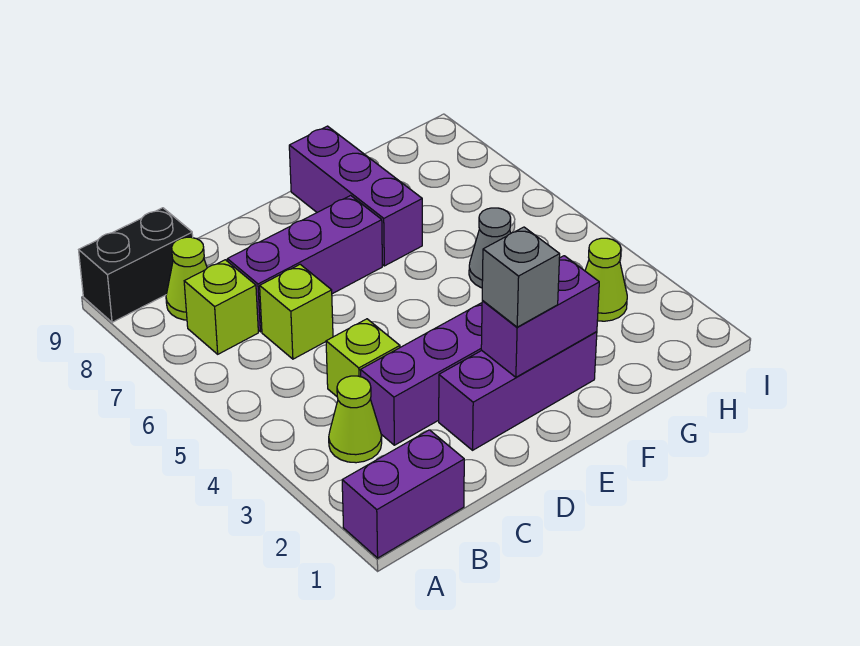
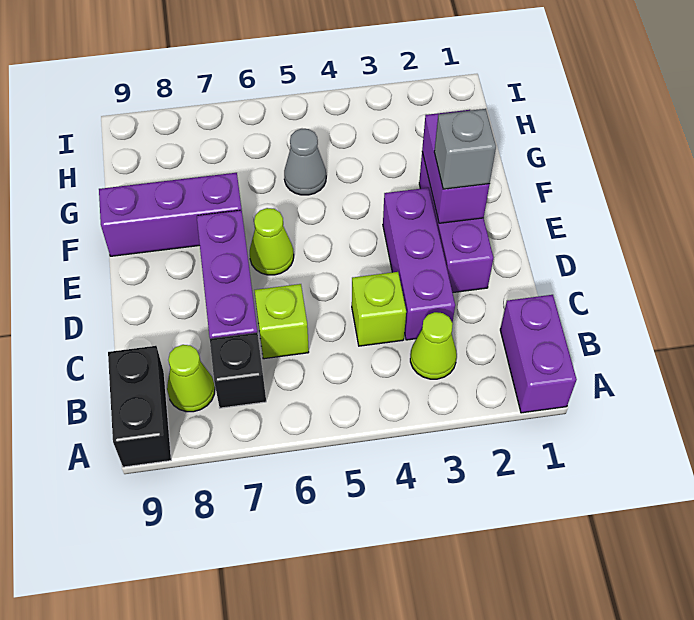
lime 1x1 brick [184,260,258,354] -> black 1x1 brick [210,333,266,408]
lime 1x1 cone [585,238,627,321] -> lime 1x1 cone moved to [250,208,294,275]

